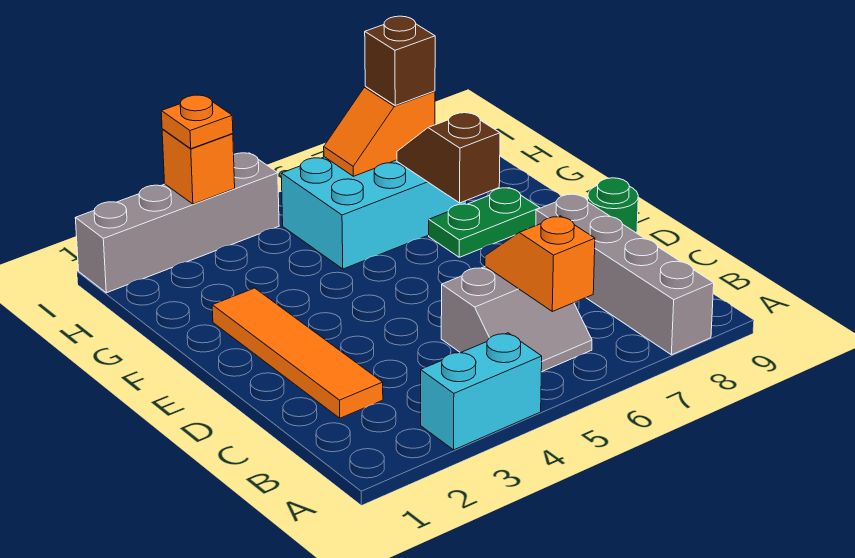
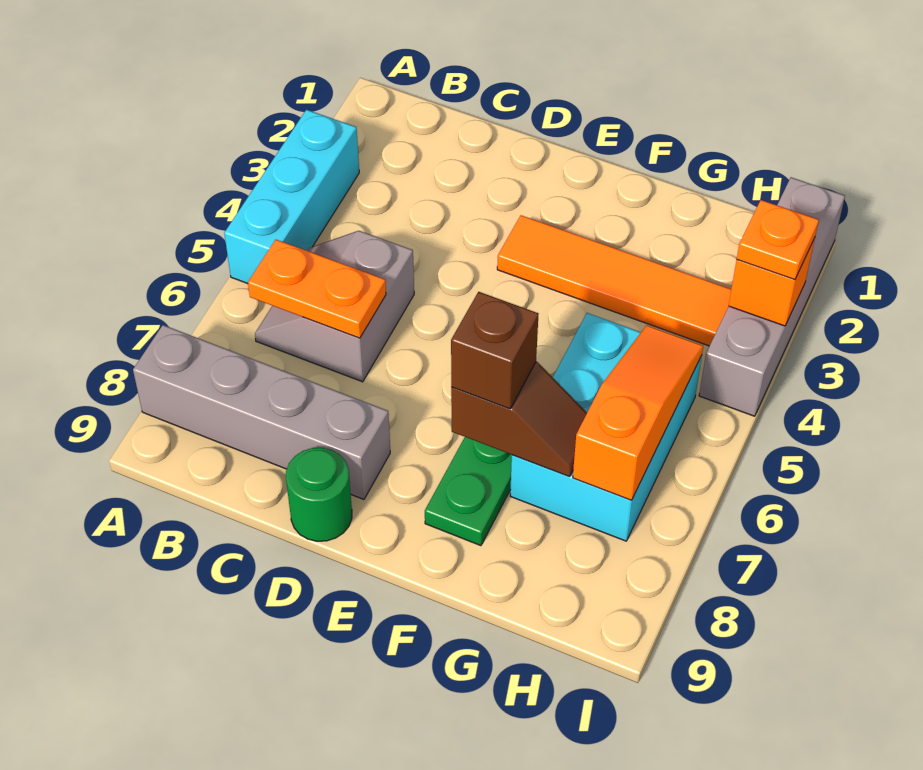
cyan 1x2 brick [421,333,542,450] -> cyan 1x3 brick [224,110,359,284]
orange 1x2 slope [485,216,595,311] -> orange 1x2 plate [248,240,386,338]
orange 1x4 tile [212,288,383,418] -> orange 1x4 tile moved to [497,215,731,346]
orange 1x2 slope [324,87,435,176] -> orange 1x3 slope [573,325,703,500]
brown 1x1 brick [365,16,435,105] -> brown 1x1 brick moved to [451,292,538,409]

